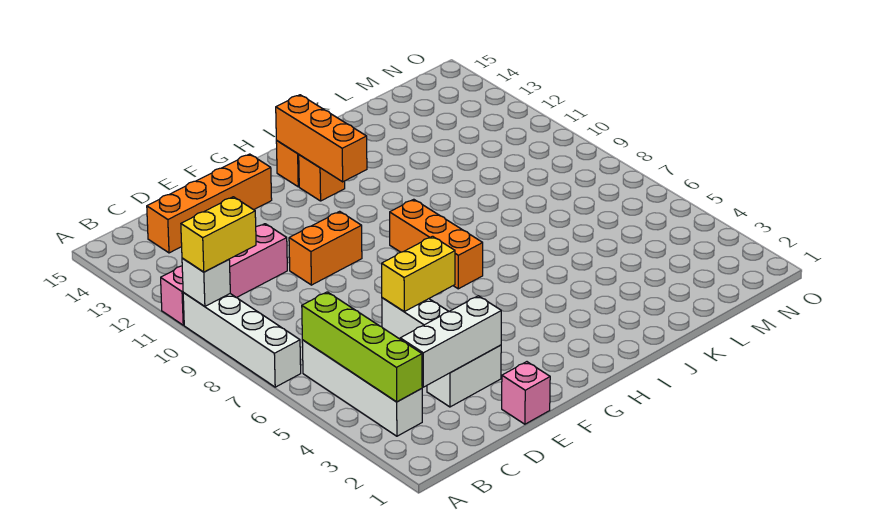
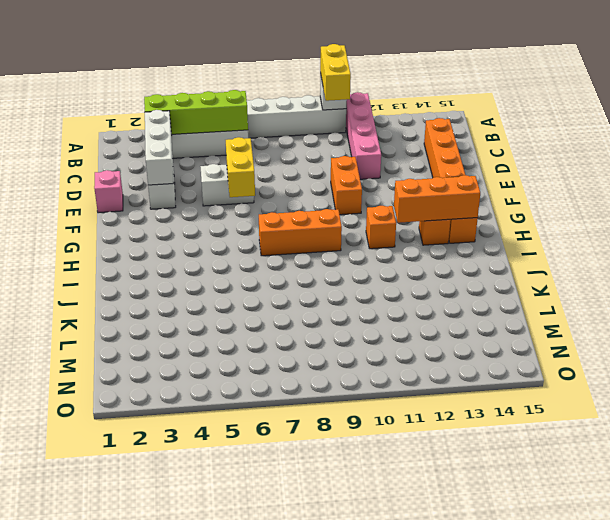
none -> orange 1x1 brick [366,206,396,249]

